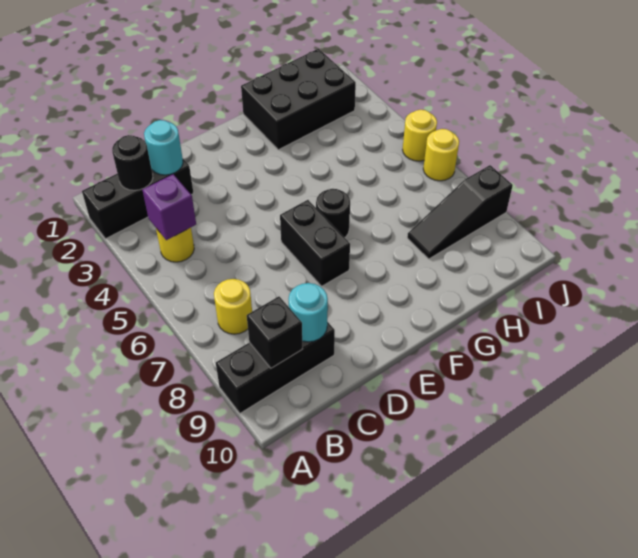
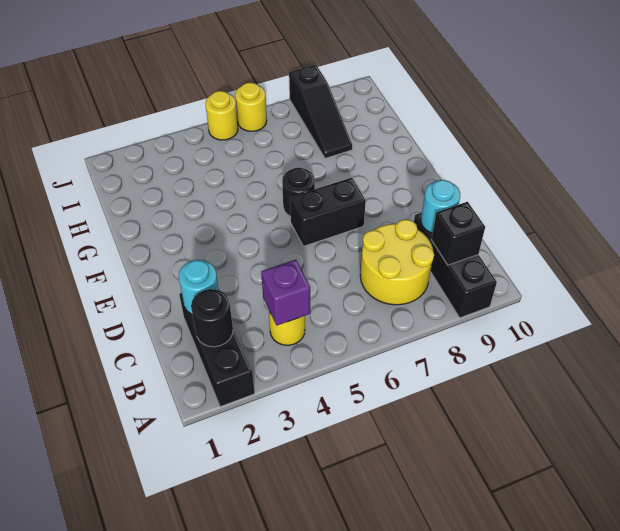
yellow 1x1 round brick [214,279,252,334] -> yellow 2x2 round brick [360,219,434,305]
black 2x3 brick [241,49,356,150] -> none

